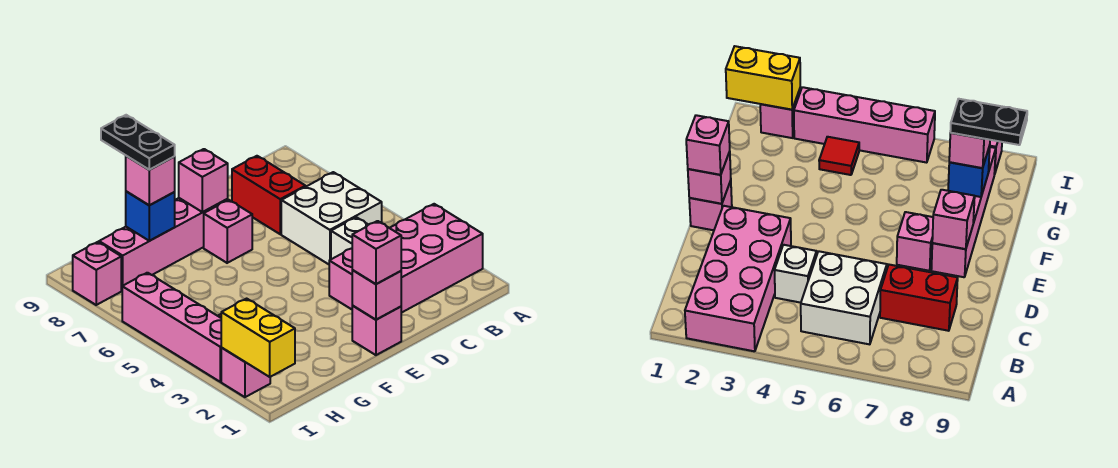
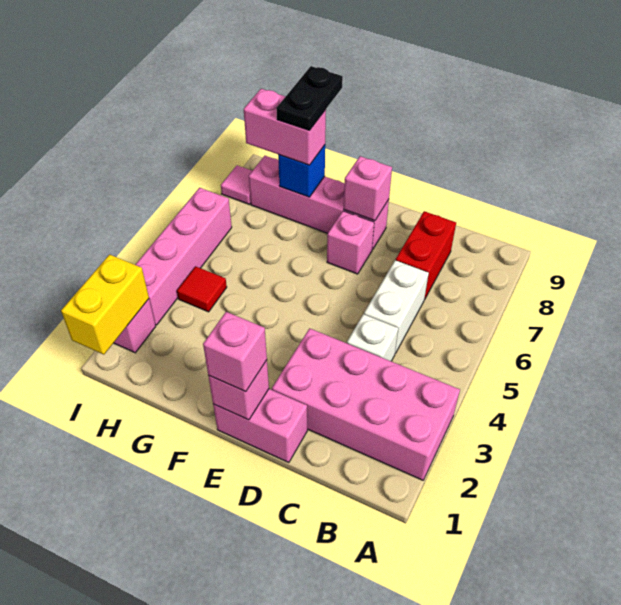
white 2x2 brick [281,172,382,264] -> white 1x2 brick [364,260,429,353]
pink 1x1 brick [352,305,401,355] -> pink 1x2 brick [213,389,307,463]
pink 1x1 brick [126,156,175,205] -> pink 1x2 brick [244,89,326,165]
pink 1x1 brick [73,242,121,305] -> pink 1x1 tile [221,165,252,204]

